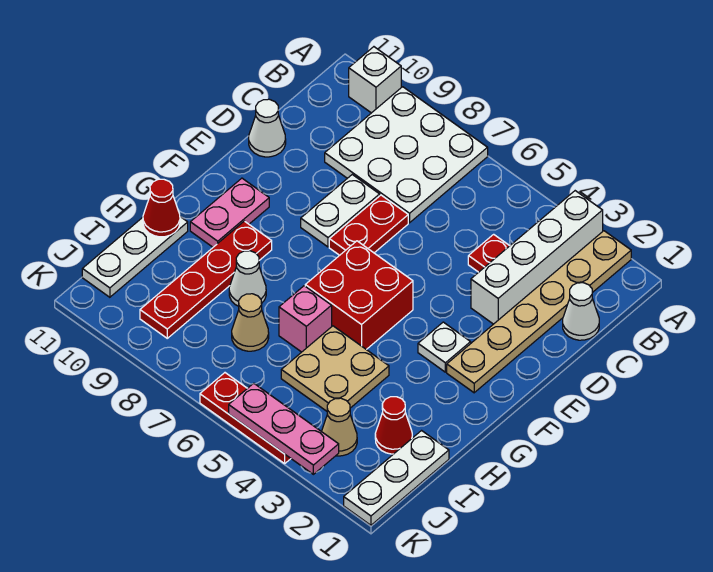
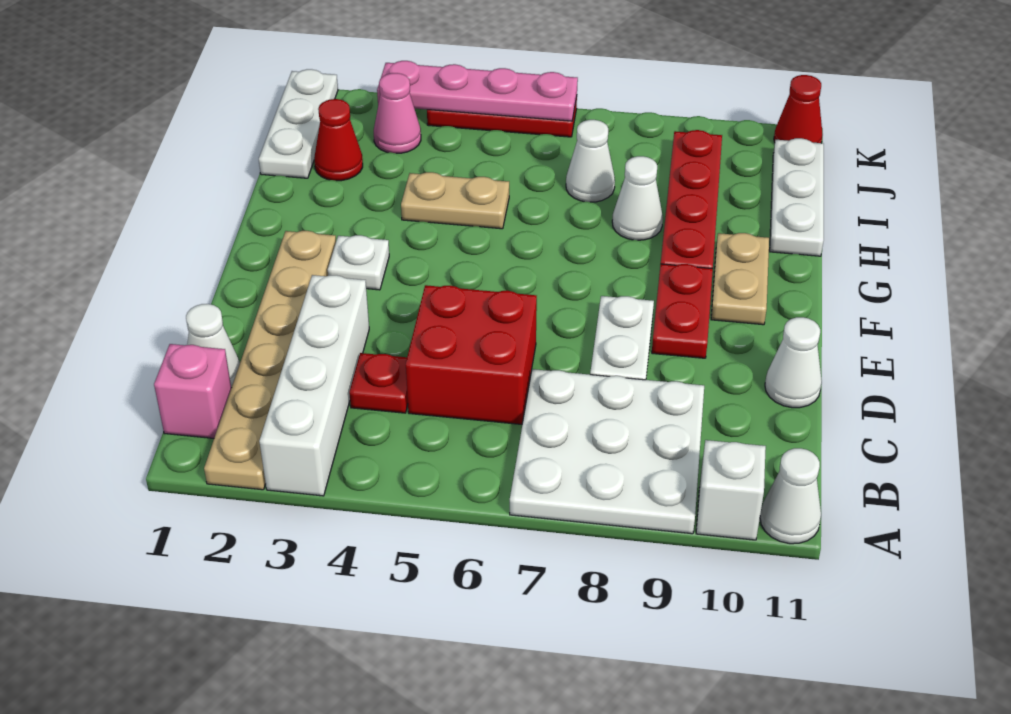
none -> white 1x1 cone [760,448,821,544]
red 1x2 plate [329,195,408,255] -> red 1x2 plate moved to [652,264,713,358]
red 2x2 brick [305,241,413,349] -> red 2x2 brick moved to [406,285,537,424]
pink 1x2 plate [190,178,269,247] -> tan 1x2 plate [711,233,769,325]
tan 2x2 plate [281,326,389,411] -> tan 1x2 plate [401,172,509,229]
pink 1x1 brick [279,286,332,352] -> pink 1x1 brick moved to [154,344,231,438]
red 1x1 cone [143,179,180,237] -> red 1x1 cone moved to [774,75,823,143]
tan 1x1 cone [232,294,269,351] -> white 1x1 cone [566,120,615,202]
tan 1x1 cone [322,398,357,456] -> pink 1x1 cone [374,73,421,153]
pink 1x3 plate [229,383,339,474] -> pink 1x4 plate [377,61,578,121]

